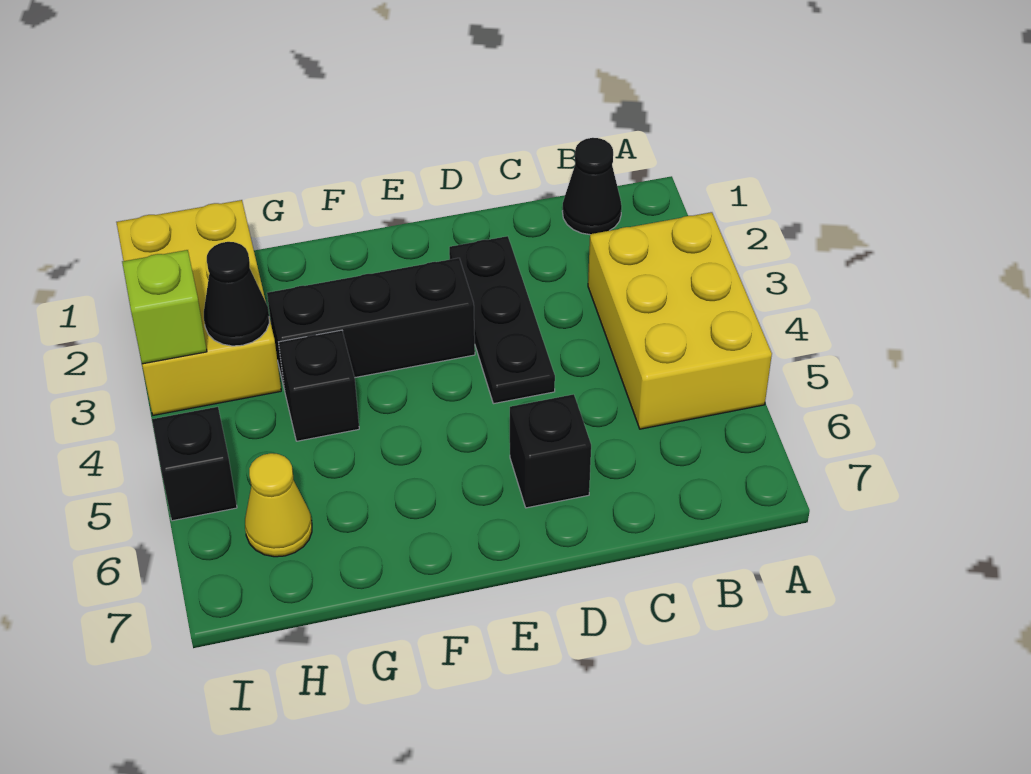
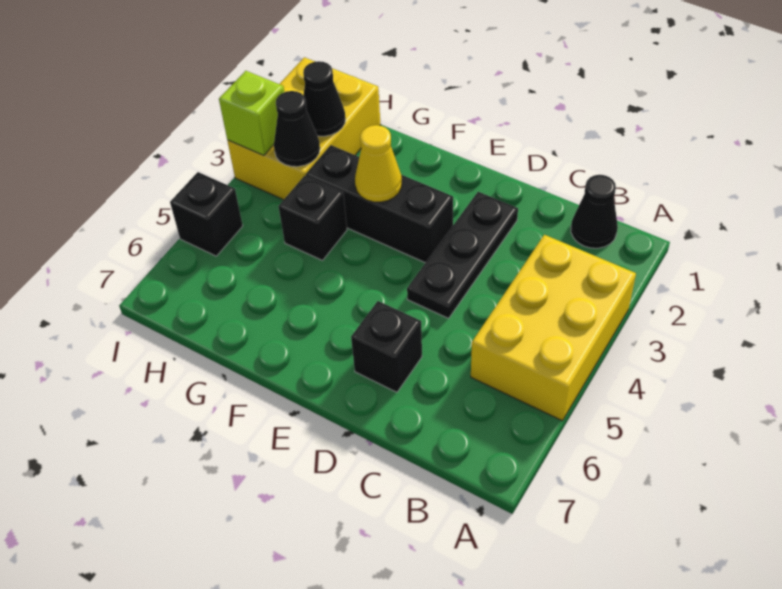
none -> black 1x1 cone [303,61,345,136]
yellow 1x1 cone [245,453,312,557] -> yellow 1x1 cone moved to [355,125,402,202]

